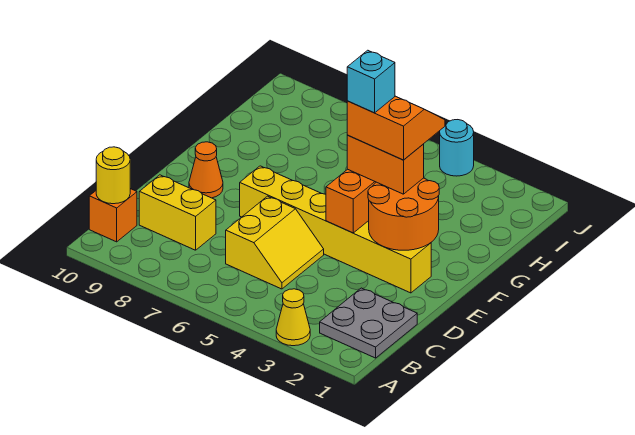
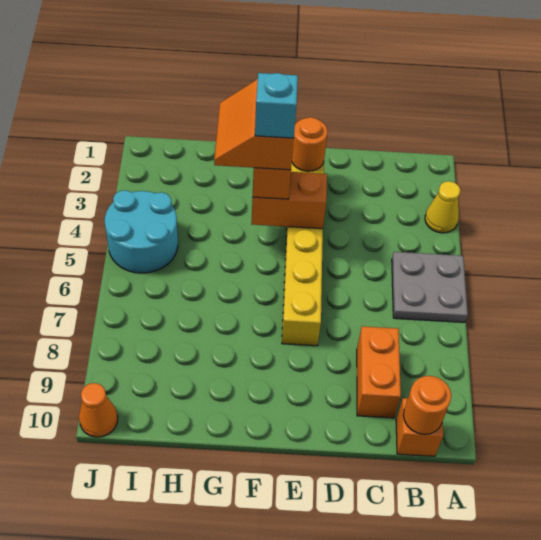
grey 2x2 plate [320,288,417,358] -> grey 2x2 plate moved to [392,252,468,322]
yellow 1x1 round brick [96,147,130,204] -> orange 1x1 round brick [403,376,451,434]
yellow 2x2 slope [226,196,324,289] -> none
yellow 1x2 brick [139,175,216,250] -> orange 1x2 brick [357,326,401,418]
orange 2x2 round brick [368,178,439,250] -> orange 1x1 round brick [292,117,328,171]
orange 1x1 cone [189,142,223,198] -> orange 1x1 cone moved to [79,383,118,437]
cyan 1x1 round brick [440,120,474,176] -> cyan 2x2 round brick [105,190,178,273]

